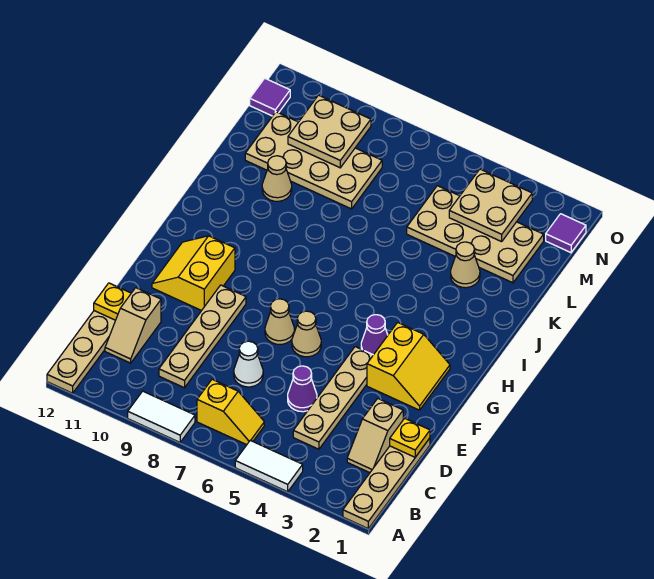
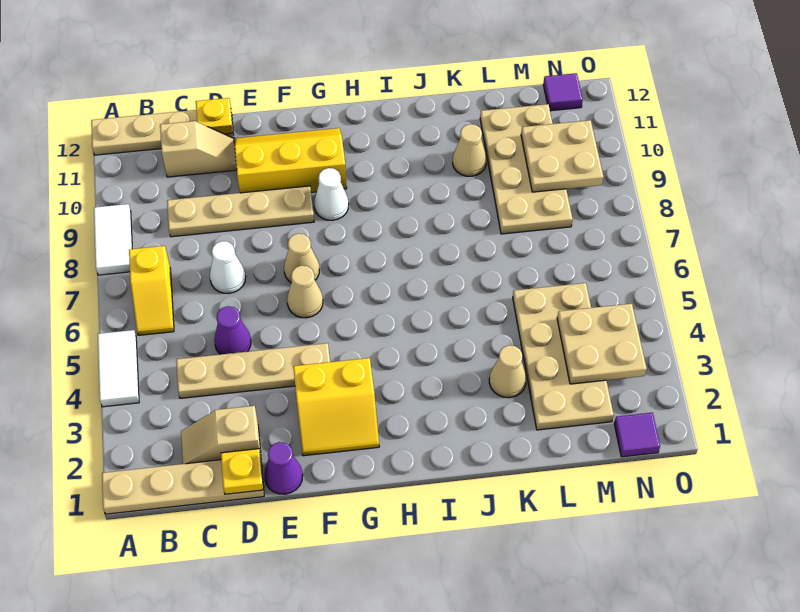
tan 1x2 slope [105,288,161,363] -> tan 1x2 slope turned to [160,121,237,177]
yellow 2x2 slope [152,236,235,311] -> yellow 2x3 slope [235,128,347,193]
purple 1x1 cone [361,315,388,355] -> purple 1x1 cone moved to [264,442,303,494]
none -> white 1x1 cone [314,168,349,220]

